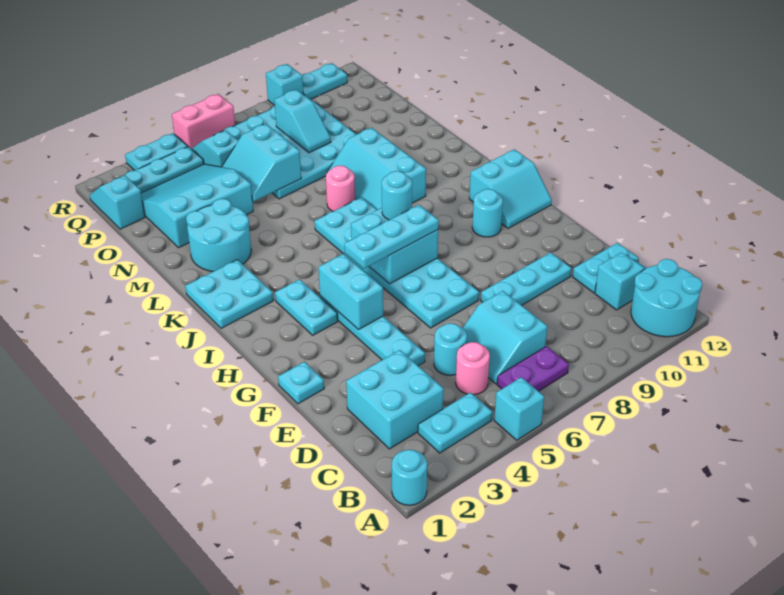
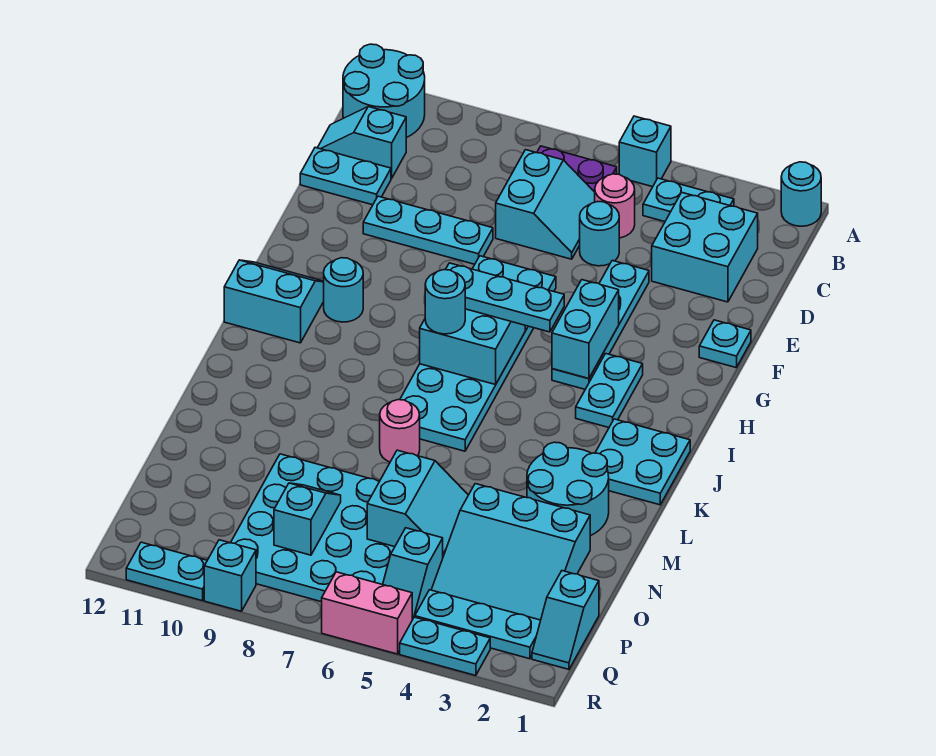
cyan 2x3 slope [327,128,426,210] -> none

